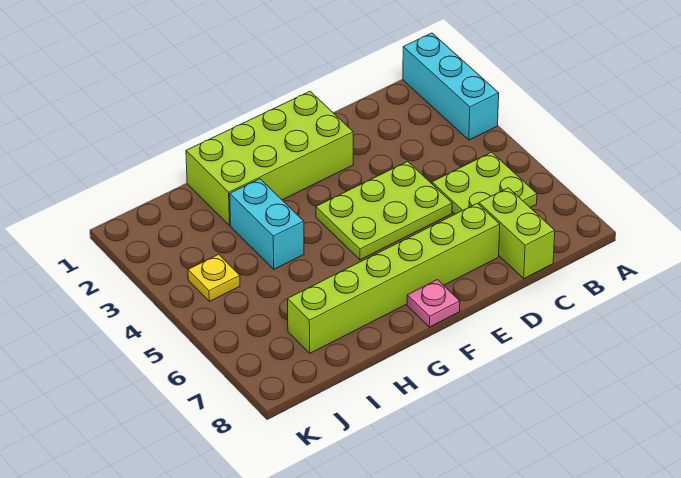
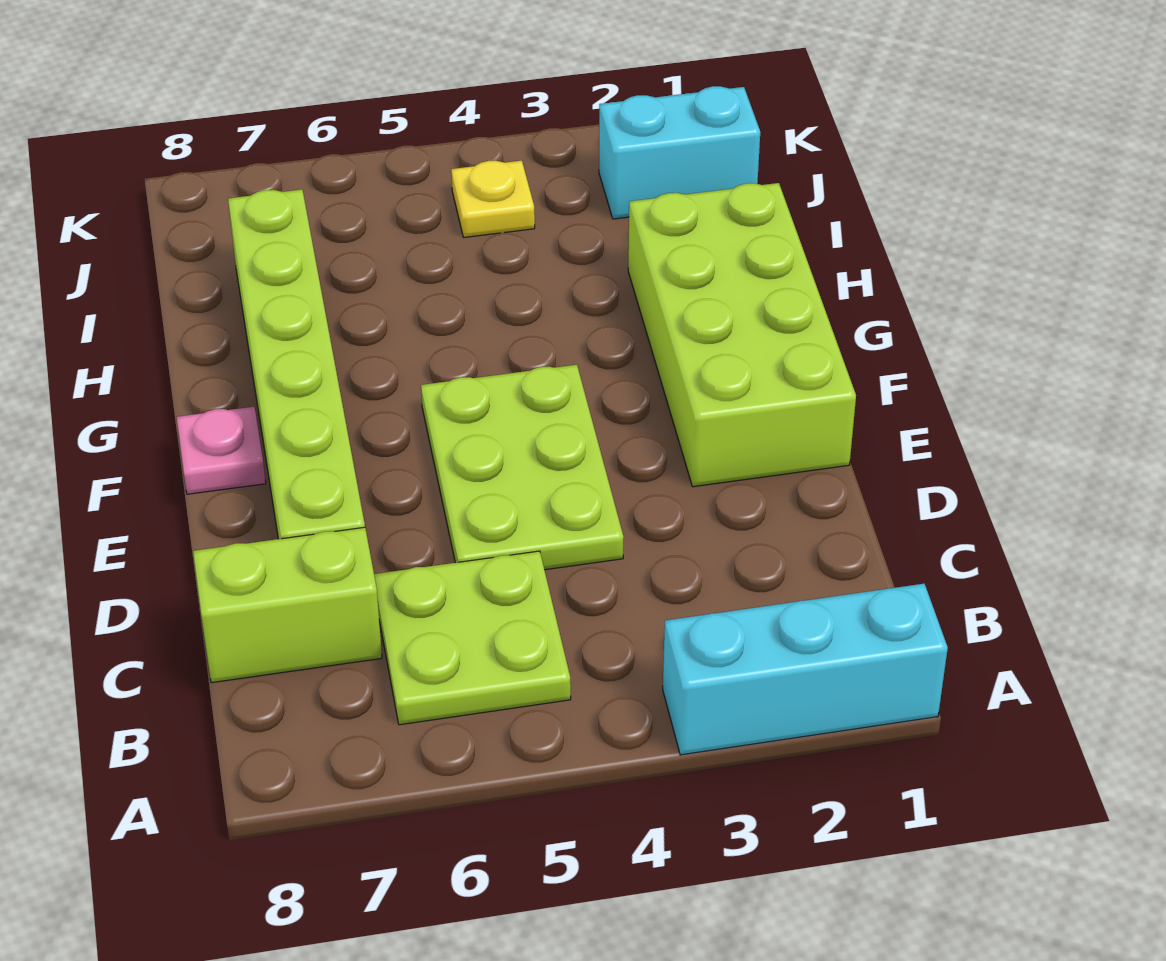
cyan 1x2 brick [230,179,304,269] -> cyan 1x2 brick moved to [599,86,760,219]

